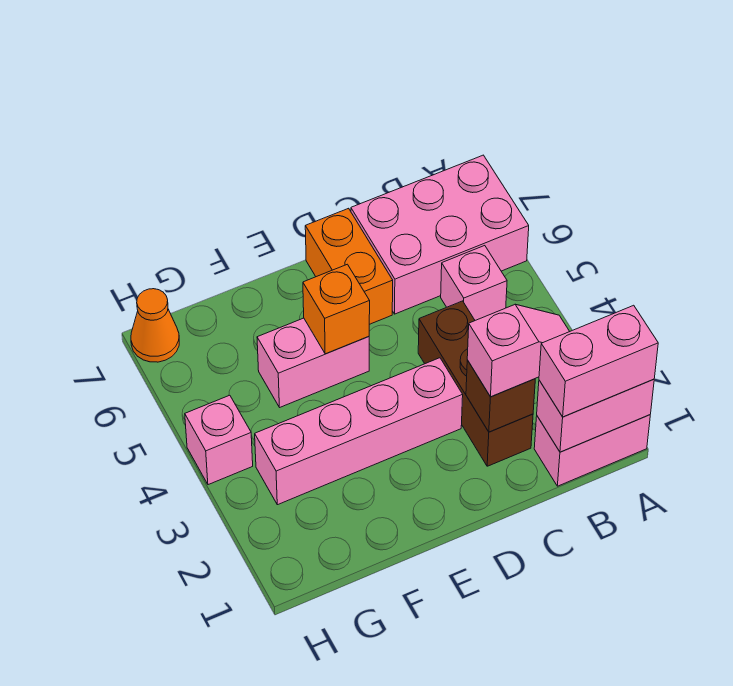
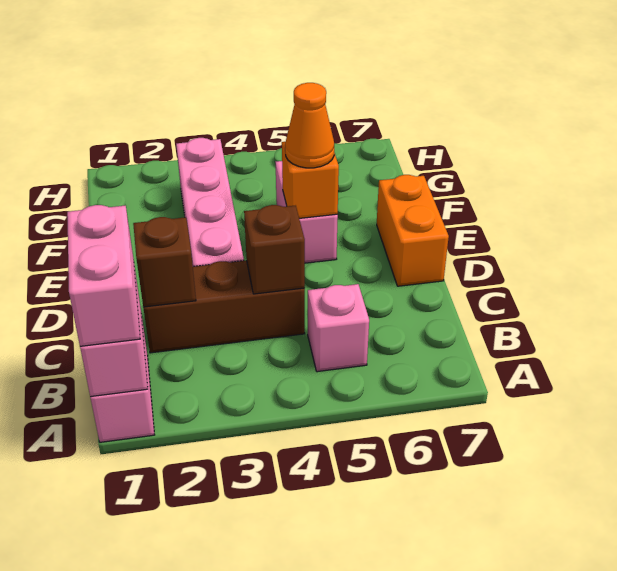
pink 2x3 brick [351,155,529,314] -> none
pink 1x2 slope [467,304,570,397] -> none
none -> brown 1x1 brick [244,205,305,294]
orange 1x2 brick [305,208,393,324] -> orange 1x2 brick turned to [377,175,449,286]
pink 1x1 brick [185,395,253,485] -> none
orange 1x1 cone [131,289,179,362] -> orange 1x1 cone moved to [285,83,334,168]

